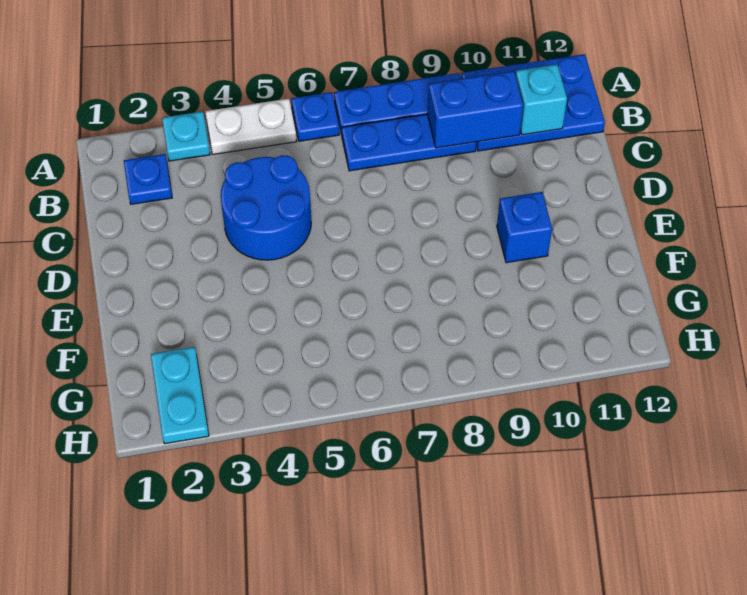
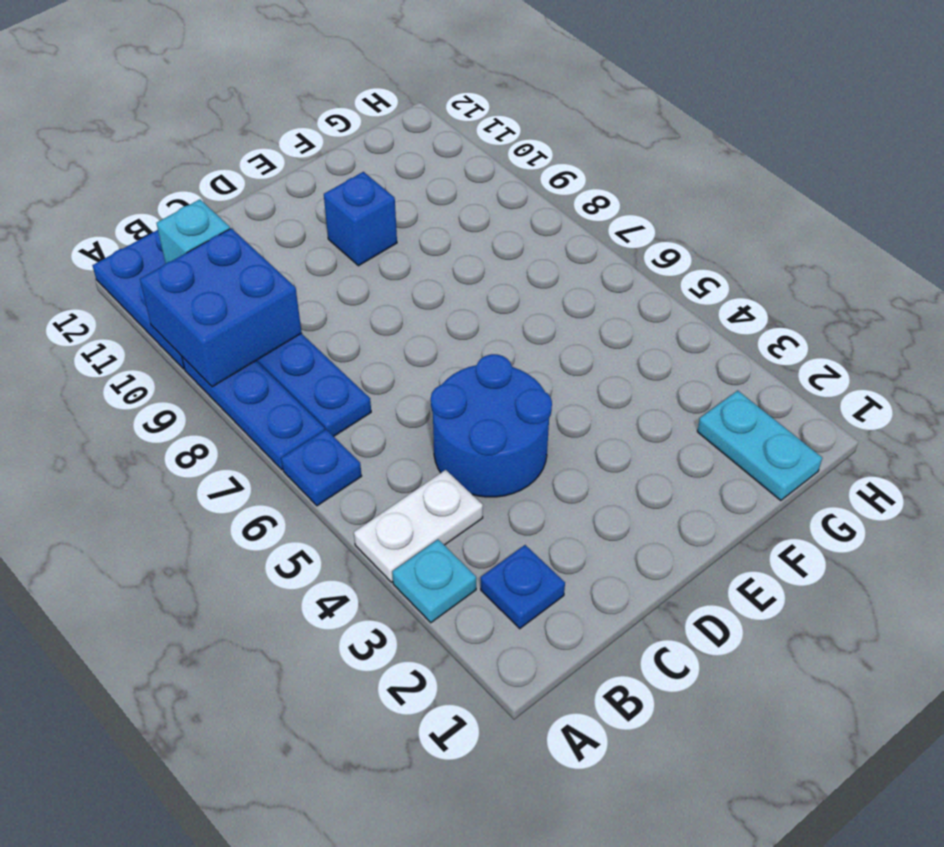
white 1x2 plate [205,99,296,154] -> white 1x2 plate turned to [354,470,483,582]
blue 1x2 brick [427,71,523,148] -> blue 2x2 brick [140,228,302,387]
cyan 1x2 plate [151,347,209,444] -> cyan 1x2 plate turned to [697,391,822,501]

